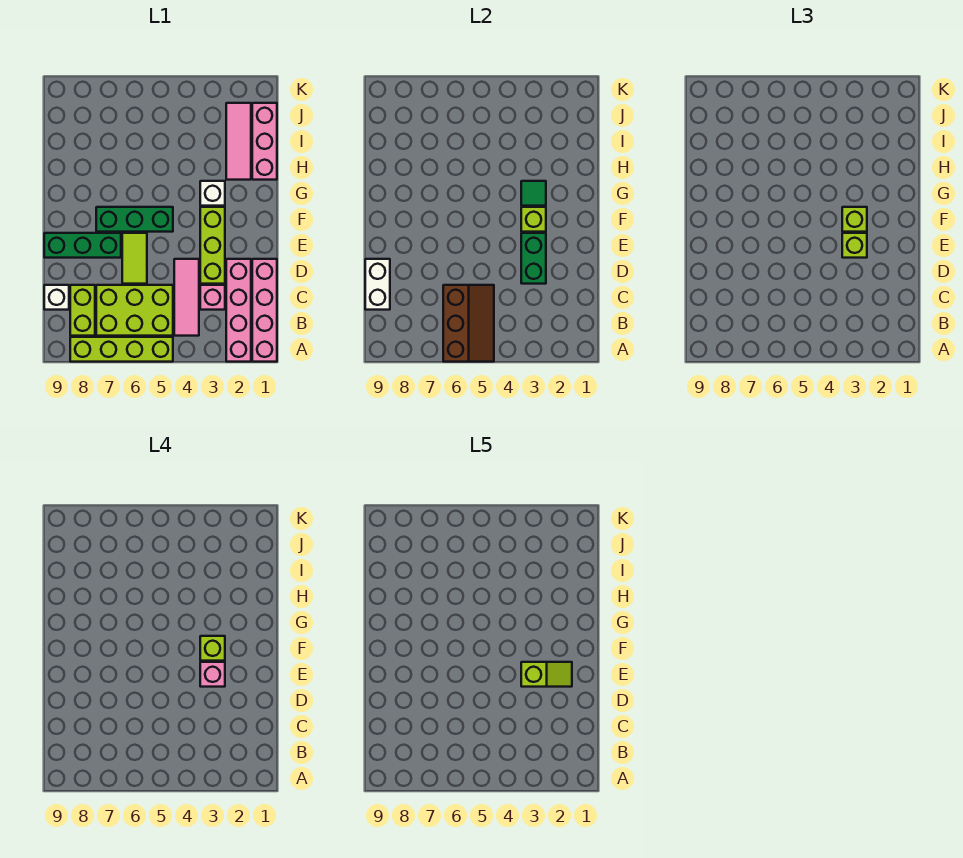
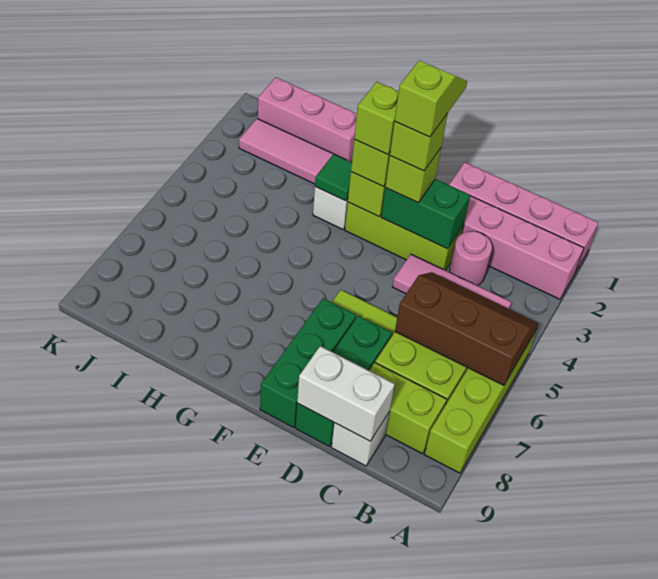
pink 1x1 brick [200,285,225,310] -> pink 1x1 round brick [450,231,492,286]
pink 1x1 brick [200,662,225,687] -> lime 1x1 brick [390,114,448,171]
green 1x3 brick [96,207,173,232] -> green 1x3 brick moved to [295,316,392,447]

